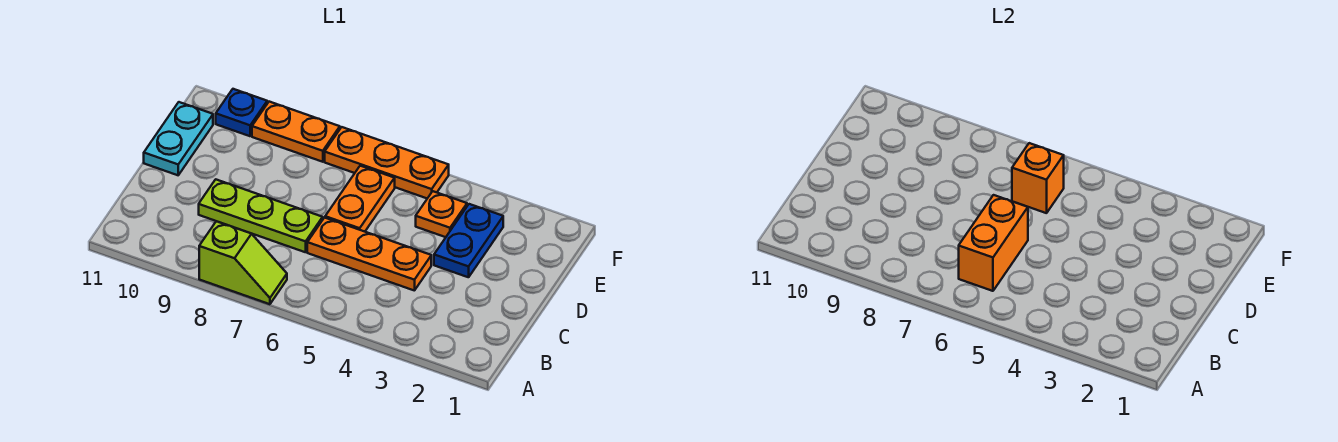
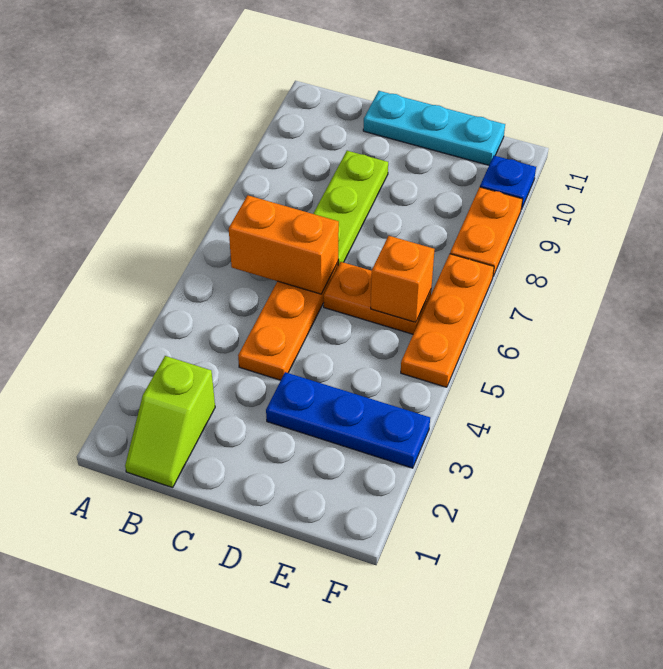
lime 1x2 slope [199,221,287,304] -> lime 1x2 slope moved to [125,356,215,488]
blue 1x2 plate [434,204,503,277] -> blue 1x3 plate [266,372,430,468]
cyan 1x2 plate [144,102,213,175] -> cyan 1x3 plate [363,91,505,165]
orange 1x1 plate [416,191,467,237] -> none

